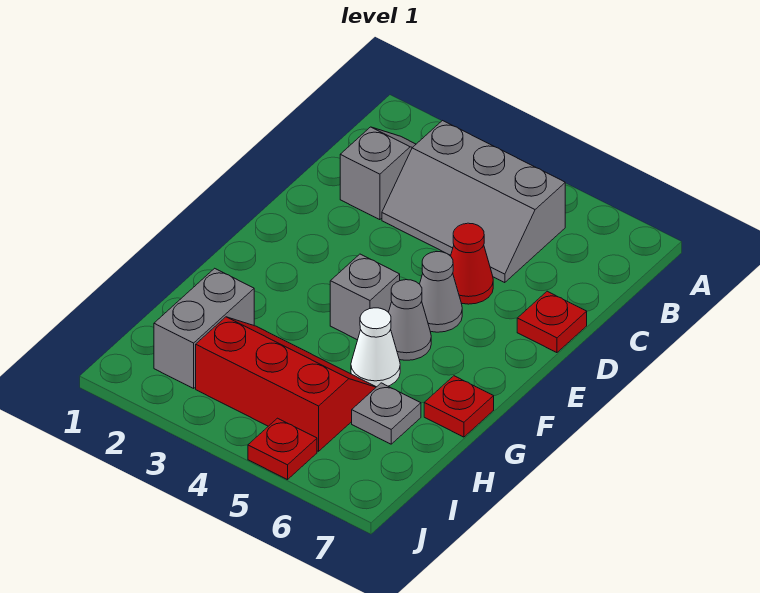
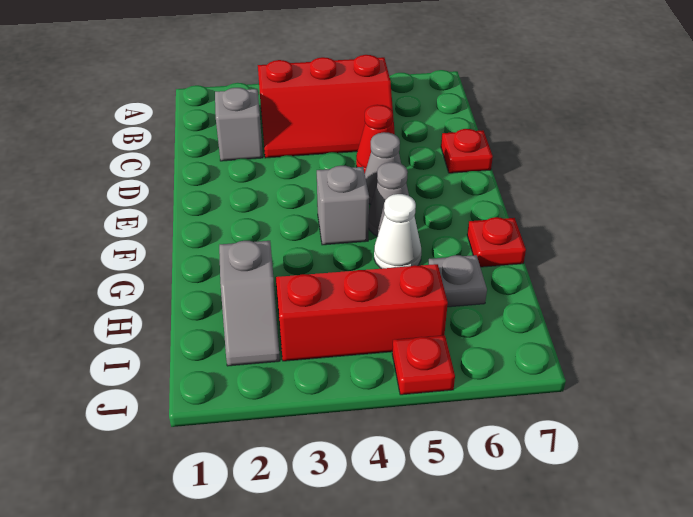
grey 2x3 slope [382,121,565,283] -> red 2x3 slope [258,55,395,158]
grey 1x2 brick [154,268,254,388] -> grey 1x2 slope [219,241,280,366]

